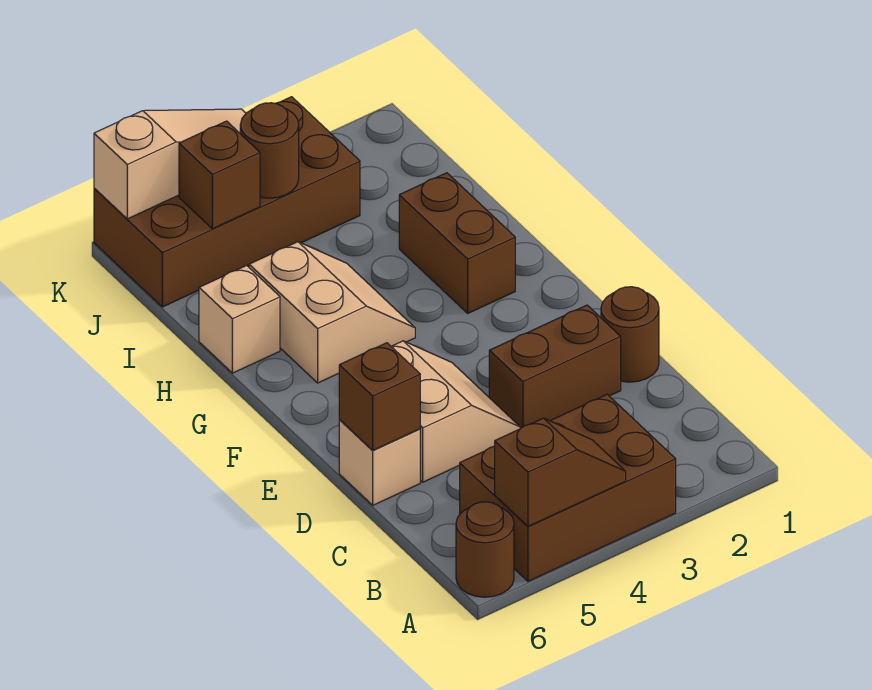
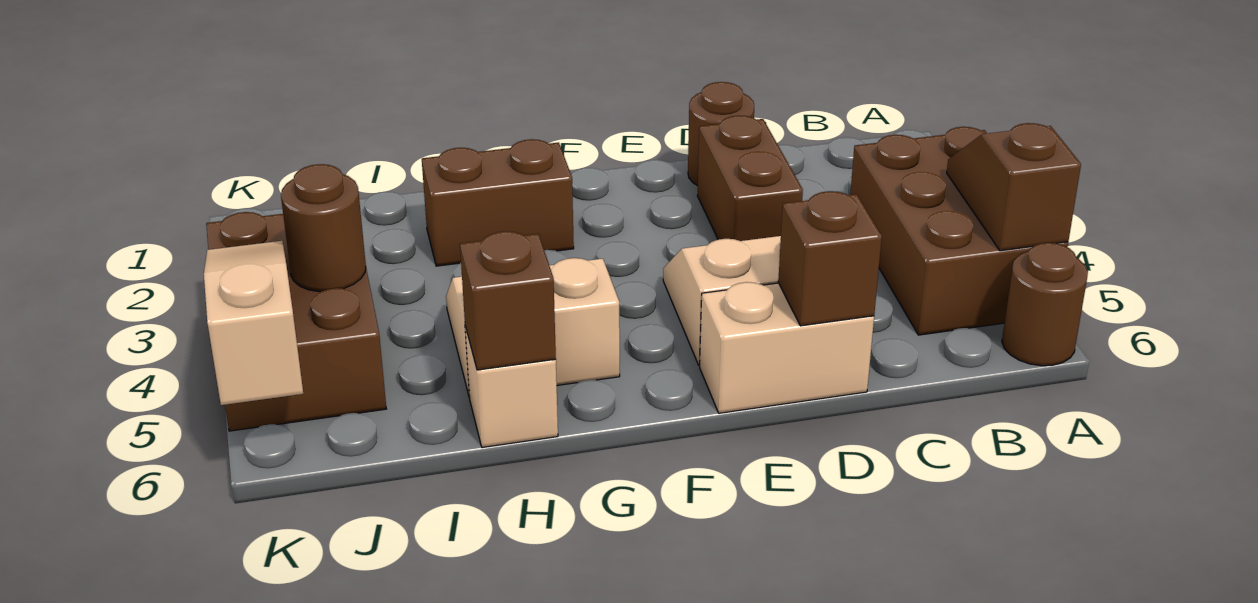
tan 1x1 brick [339,420,420,505] -> tan 1x2 brick [700,282,874,413]
brown 2x4 brick [94,97,360,307] -> brown 2x3 brick [206,212,386,431]
brown 1x1 brick [179,121,260,229] -> brown 1x1 brick moved to [460,231,556,370]

